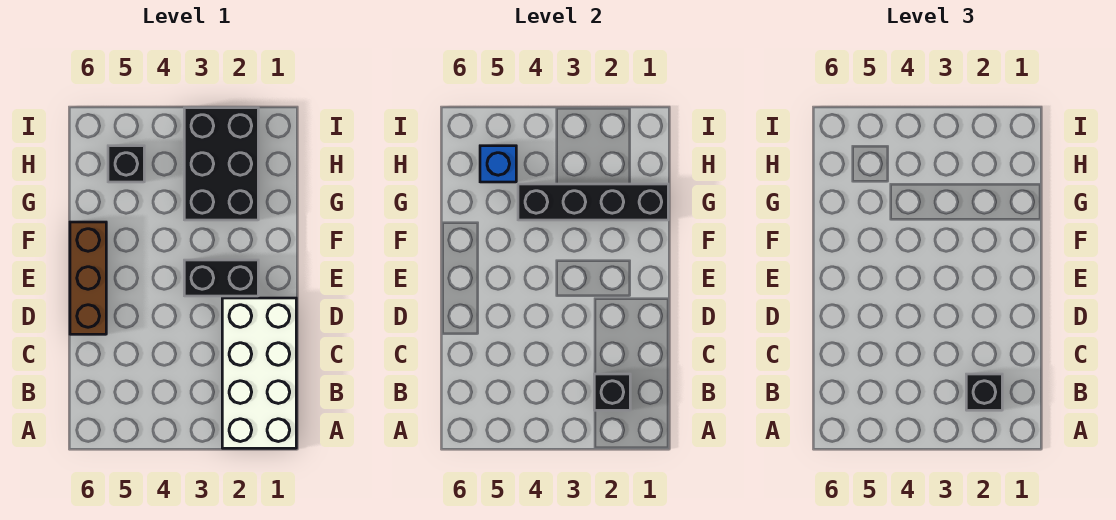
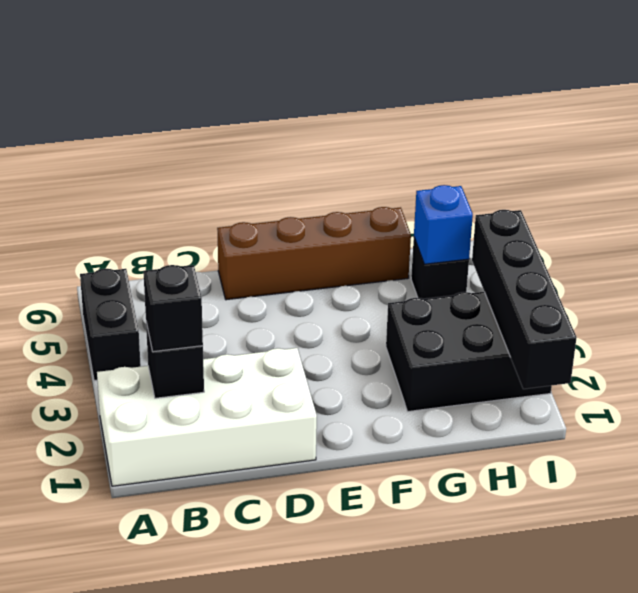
brown 1x3 brick [70,222,106,334] -> brown 1x4 brick [217,207,411,300]
black 1x2 brick [184,260,258,296] -> black 1x2 brick moved to [80,269,141,381]
black 1x4 brick [518,184,668,220] -> black 1x4 brick moved to [472,210,577,389]

